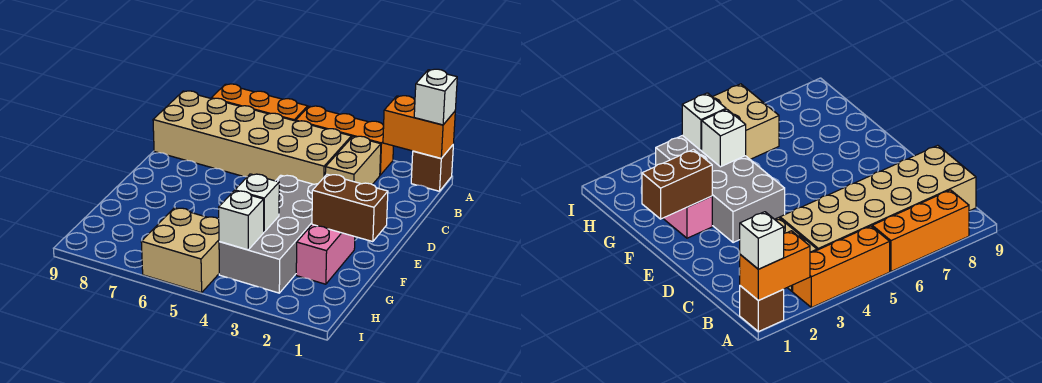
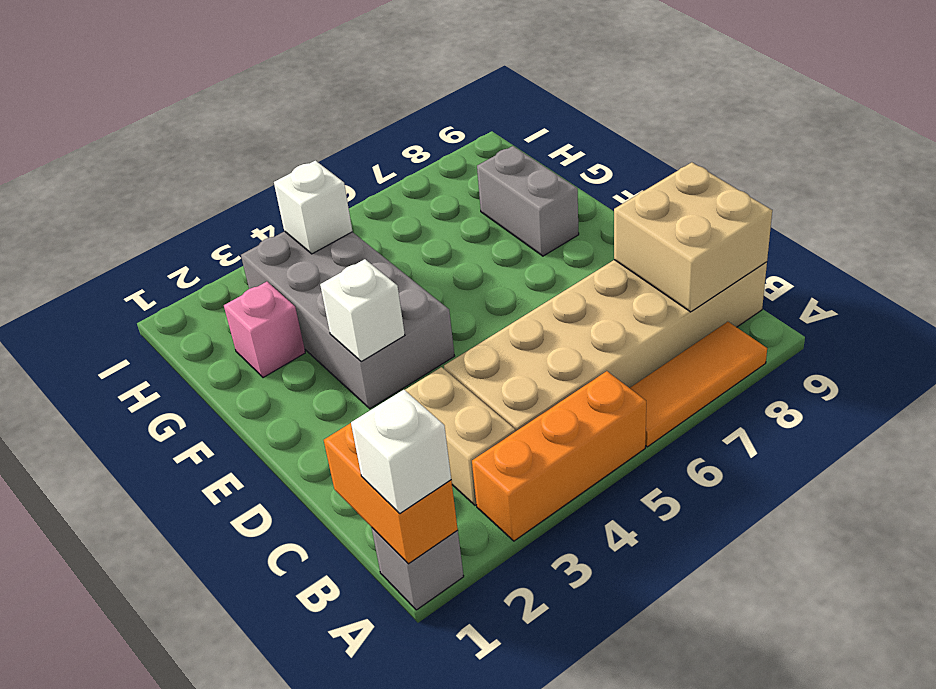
brown 1x1 brick [411,145,453,191] -> grey 1x1 brick [372,528,464,610]
orange 1x2 brick [383,96,455,158] -> orange 1x2 brick turned to [324,423,458,564]
orange 1x3 brick [211,84,308,121] -> orange 1x3 tile [630,322,767,447]
brown 1x2 brick [312,174,388,242] -> none
pink 1x2 brick [296,224,355,284] -> pink 1x1 brick [224,282,305,378]
none -> grey 1x2 brick [477,146,579,256]
white 1x1 brick [235,174,279,232] -> white 1x1 brick moved to [320,259,405,362]
tan 2x2 brick [141,208,219,293] -> tan 2x2 brick moved to [614,162,772,312]

